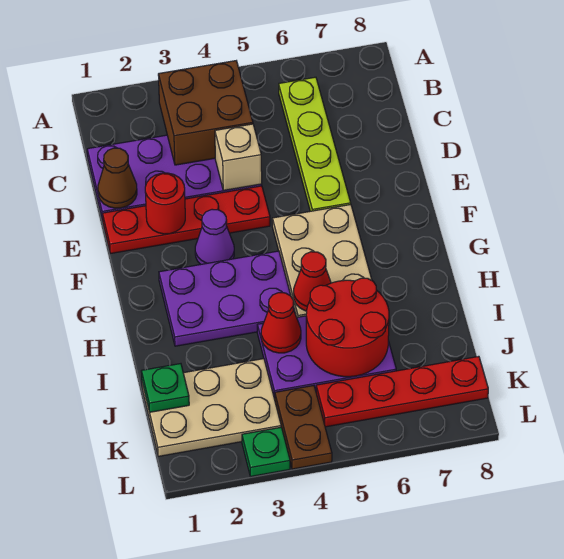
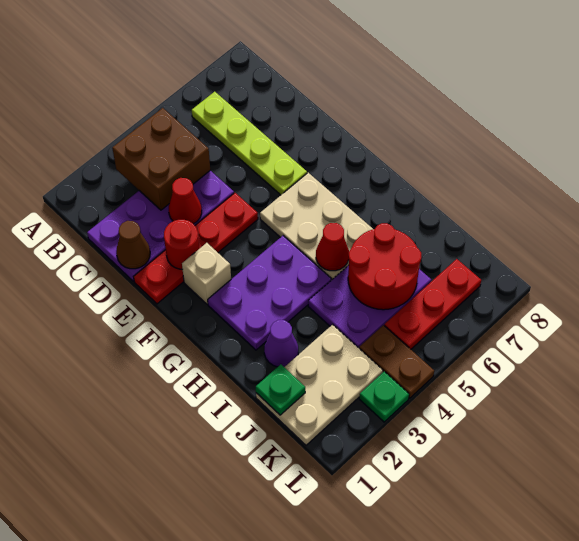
tan 1x1 brick [215,124,262,191] -> tan 1x1 brick moved to [182,243,231,304]
purple 1x1 cone [195,209,234,264] -> purple 1x1 cone moved to [264,320,298,367]
red 1x1 cone [261,293,301,353] -> red 1x1 cone moved to [169,178,202,224]
red 1x4 plate [316,356,488,427] -> red 1x3 plate [384,259,481,349]

